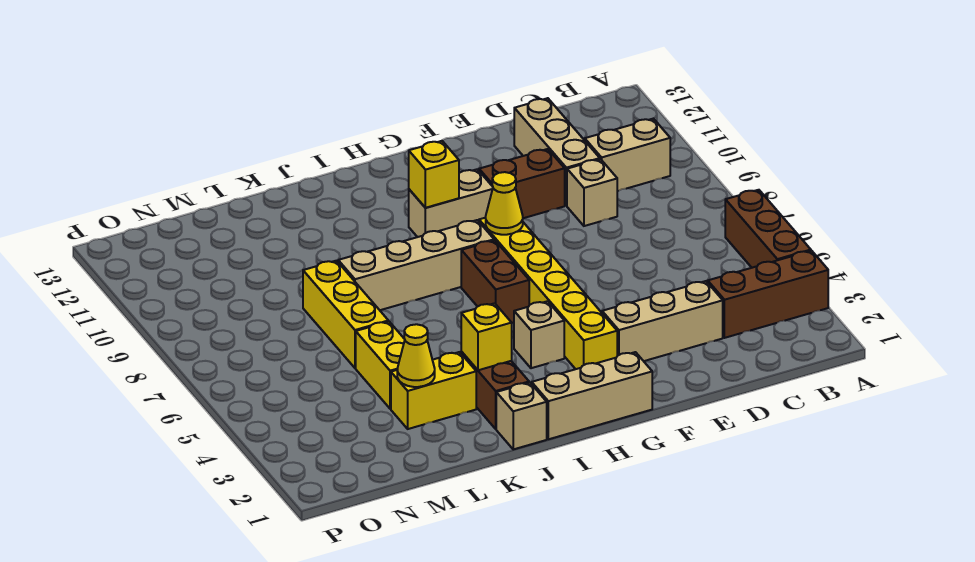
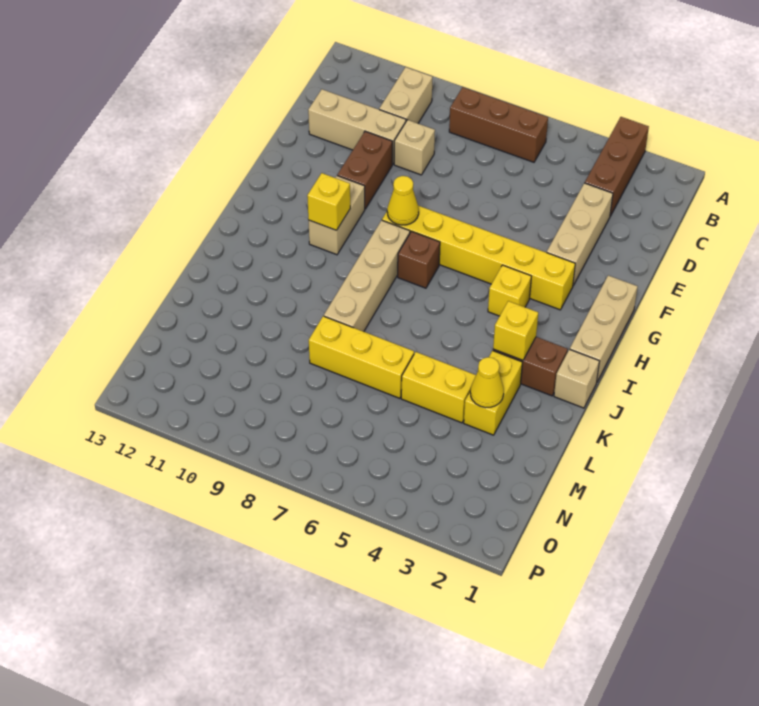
brown 1x3 brick [725,190,811,268] -> brown 1x3 brick moved to [449,87,548,162]
tan 1x1 brick [514,301,564,368] -> yellow 1x1 brick [488,265,531,316]
brown 1x2 brick [461,240,529,323] -> brown 1x1 brick [398,231,440,288]

